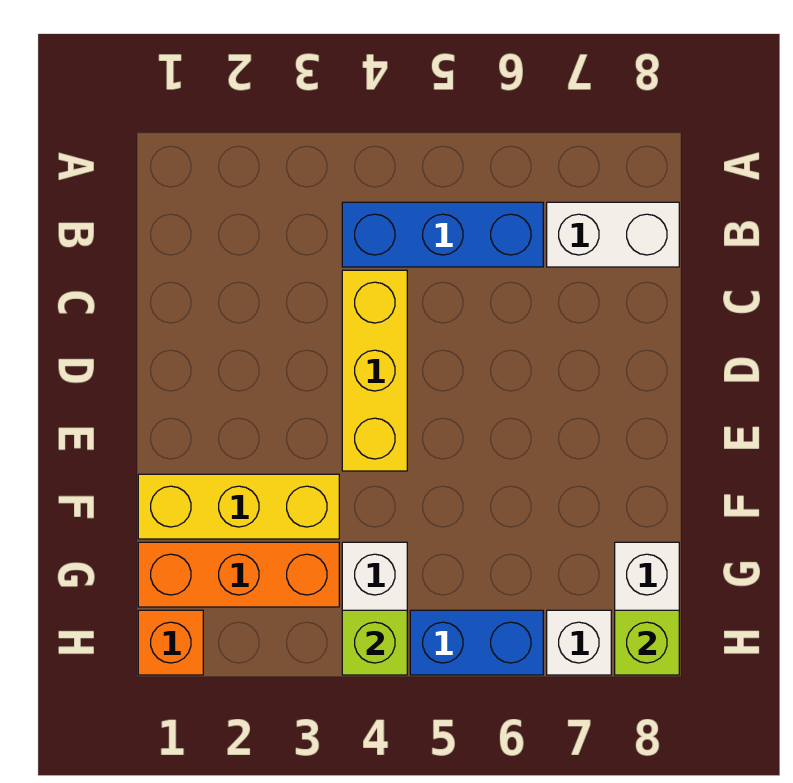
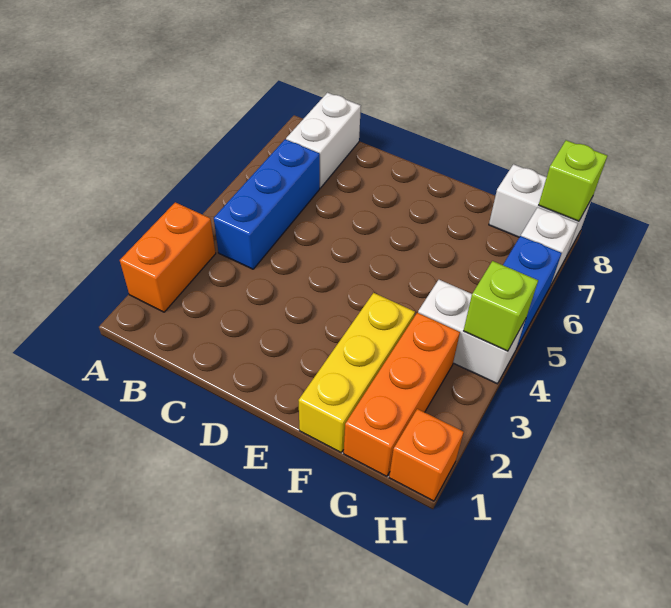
none -> orange 1x2 brick [120,202,216,312]
yellow 1x3 brick [342,270,407,471] -> none

